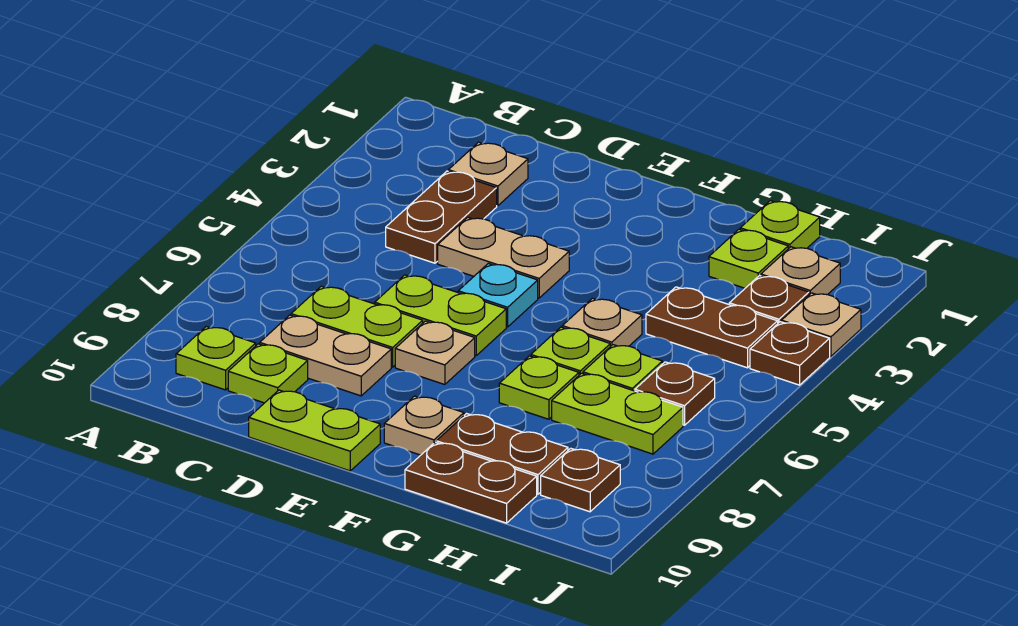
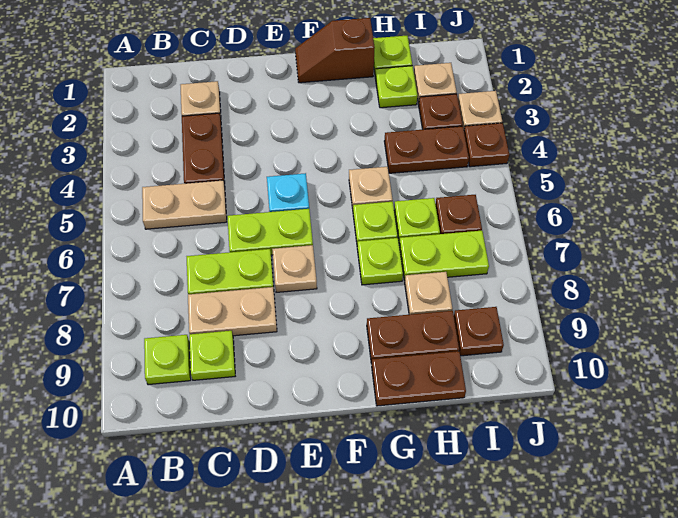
tan 1x2 plate [438,217,569,298] -> tan 1x2 plate moved to [142,180,227,229]
lime 1x2 plate [249,390,380,471] -> none
none -> brown 1x2 slope [295,18,375,83]
tan 1x1 plate [384,396,464,455] -> tan 1x1 plate moved to [405,272,452,315]

